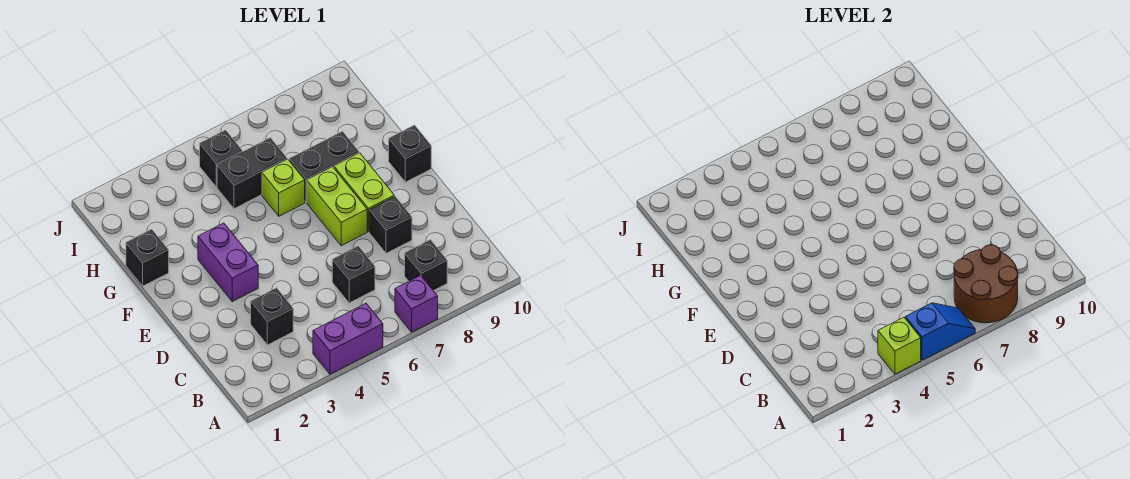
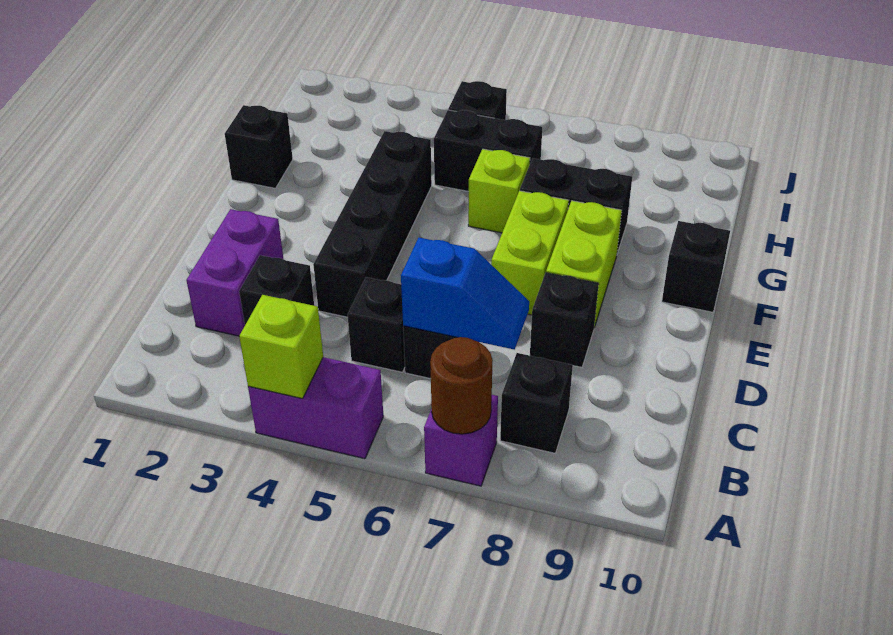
blue 1x2 slope [905,303,975,360] -> blue 1x2 slope moved to [401,238,529,350]
brown 2x2 round brick [954,245,1018,323] -> brown 1x1 round brick [430,337,493,434]
none -> black 1x1 brick [347,277,405,372]
none -> black 1x4 brick [313,131,432,317]
purple 1x2 brick [198,223,258,302] -> purple 1x2 brick moved to [186,209,283,336]

